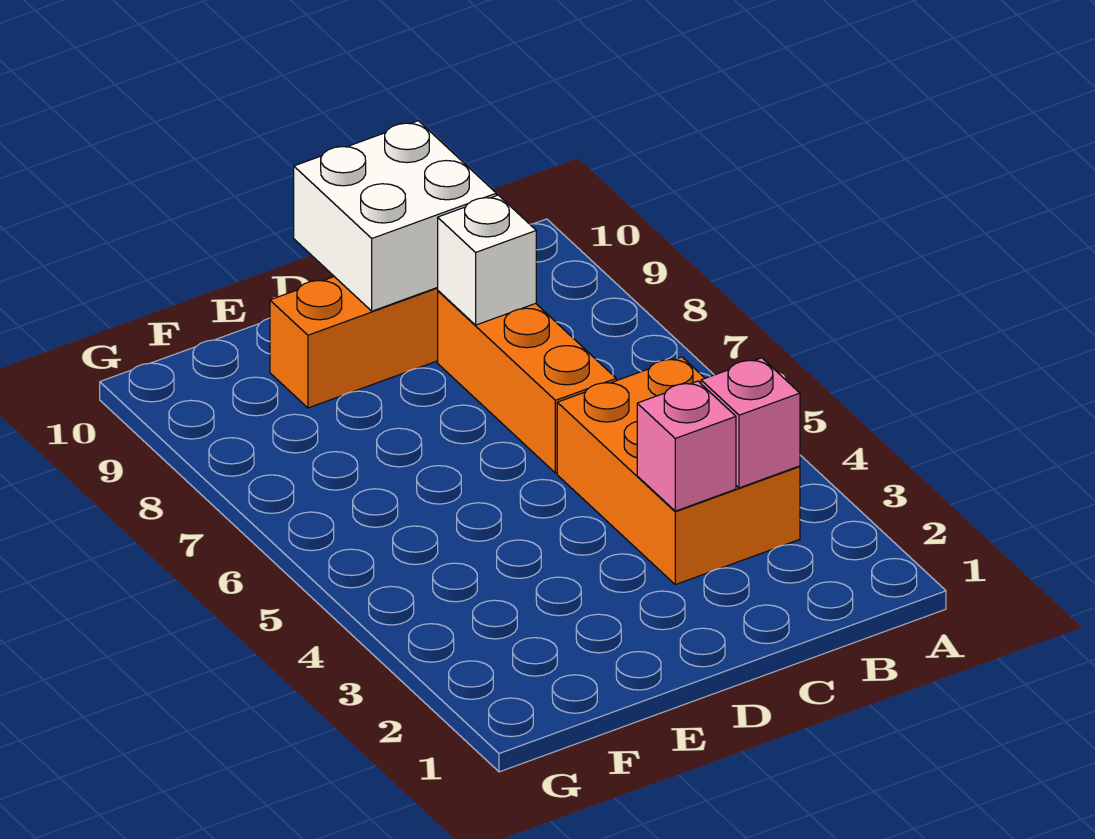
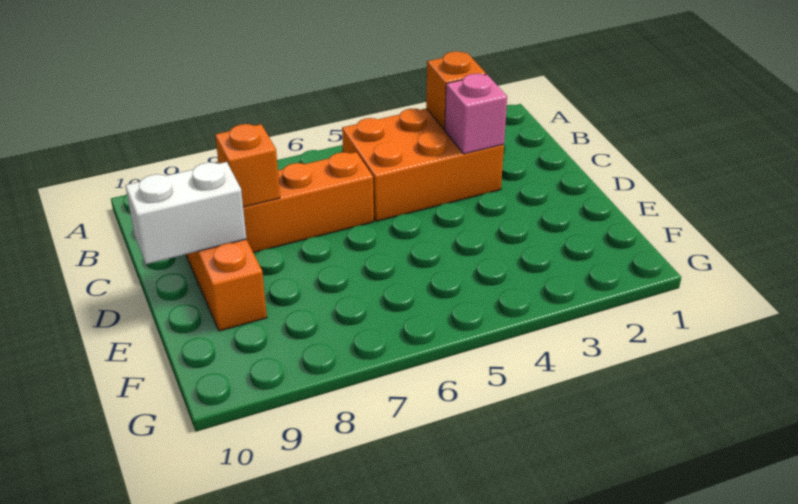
pink 1x1 brick [701,358,800,488] -> orange 1x1 brick [426,51,486,130]
white 1x1 brick [438,195,536,325] -> orange 1x1 brick [215,124,280,207]
white 2x2 brick [294,121,496,311] -> white 1x2 brick [125,162,246,264]

